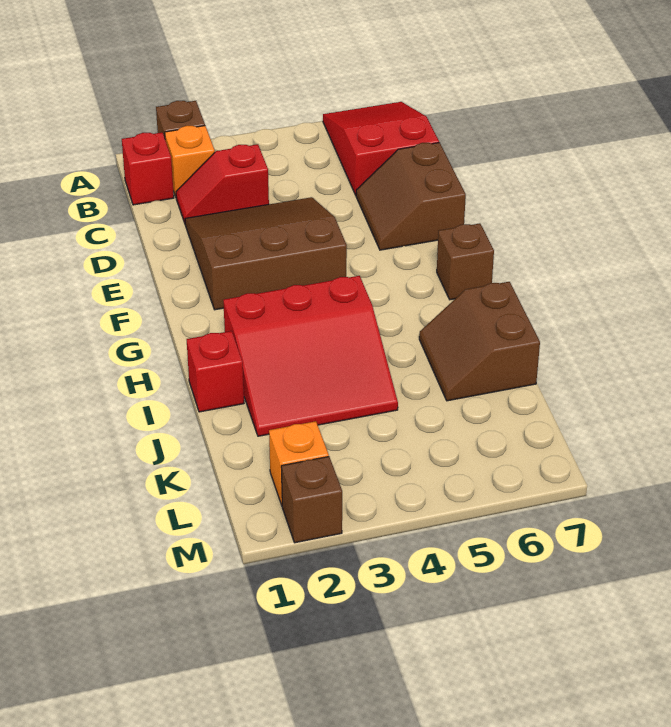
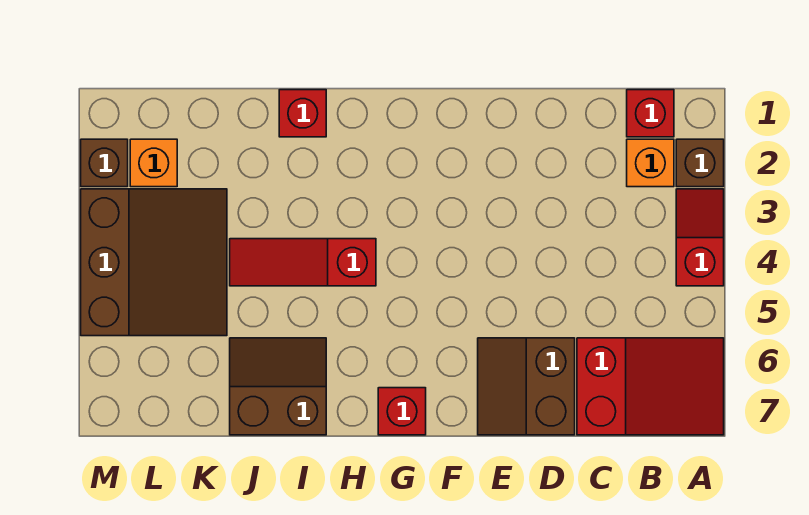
red 1x2 slope [176,144,269,223] -> red 1x2 slope moved to [676,189,724,286]
brown 3x3 slope [185,197,347,310] -> brown 3x3 slope moved to [81,189,227,336]
brown 2x2 slope [356,143,466,250] -> brown 2x2 slope turned to [478,338,575,435]
brown 1x1 brick [437,223,494,300] -> red 1x1 brick [378,388,426,435]
red 3x3 slope [223,276,398,436] -> red 1x3 slope [230,239,376,286]

